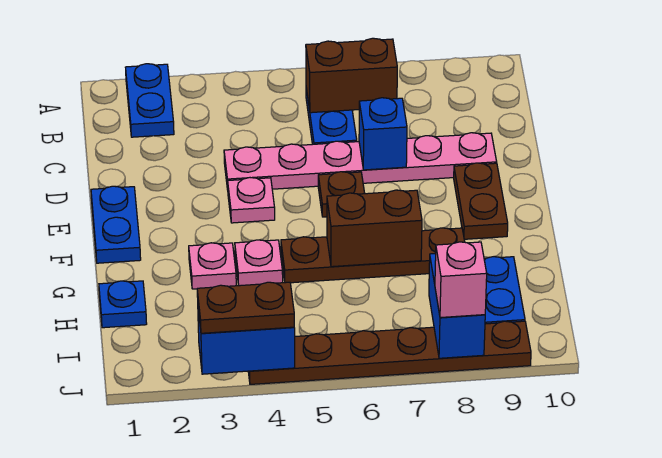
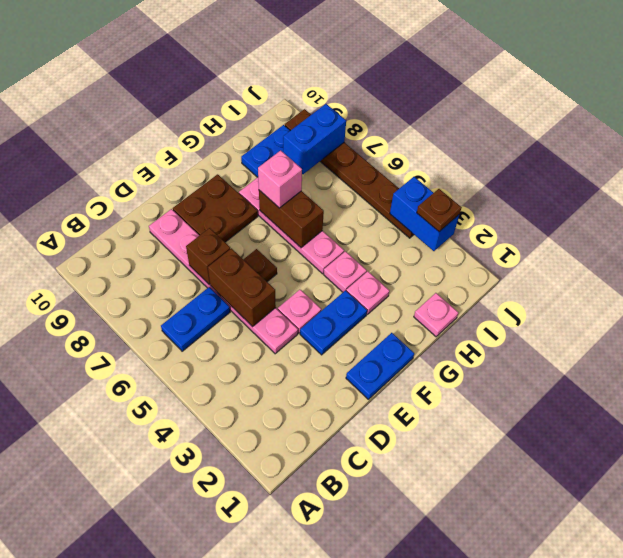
blue 1x2 plate [125,64,174,137] -> blue 1x2 plate moved to [300,290,367,355]
brown 1x2 brick [306,38,397,113] -> brown 1x2 brick moved to [208,248,276,327]
blue 1x1 brick [359,98,407,170] -> brown 1x1 brick [186,228,230,285]
brown 1x2 plate [454,163,508,239] -> brown 2x2 plate [173,174,258,242]
brown 1x4 plate [281,228,465,283] -> pink 1x4 plate [239,177,344,274]
blue 1x1 plate [99,281,147,328] -> pink 1x1 plate [414,293,459,337]
brown 1x2 plate [197,282,294,333] -> brown 1x1 plate [417,189,462,232]
pink 1x1 brick [435,242,487,318] -> pink 1x1 brick moved to [258,150,302,208]

